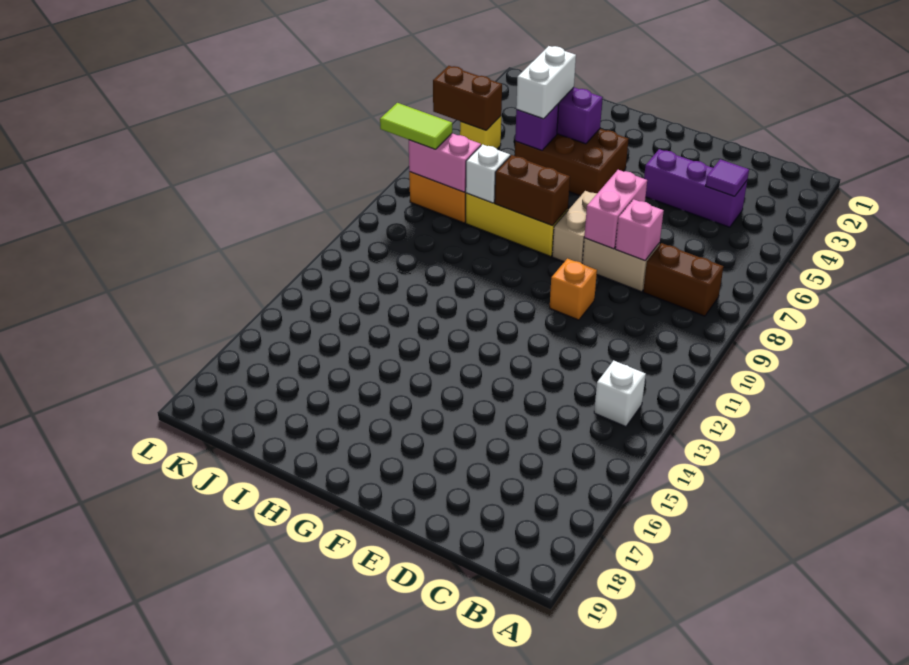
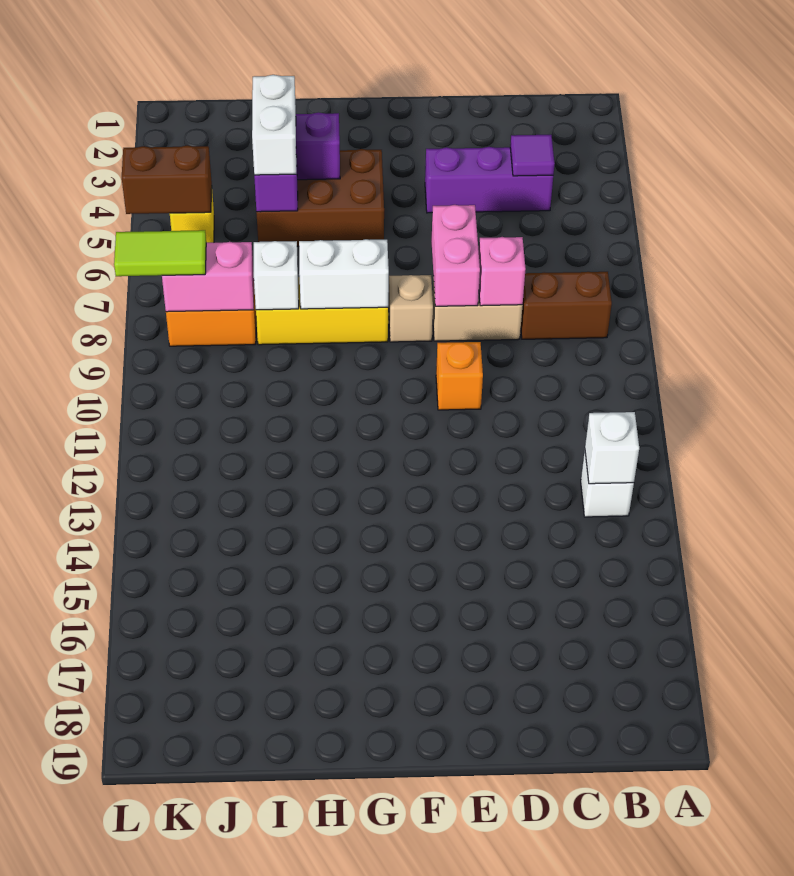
none -> white 1x1 brick [585,412,639,484]
tan 1x2 brick [552,191,597,263] -> tan 1x1 brick [389,275,433,342]
brown 1x2 brick [495,155,570,226] -> white 1x2 brick [299,239,389,309]

